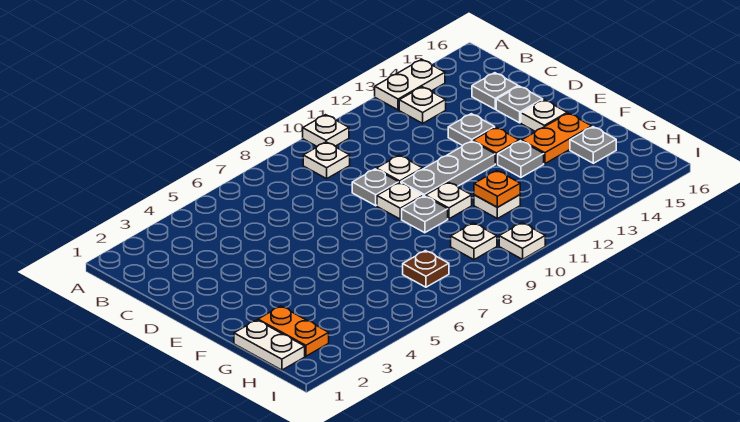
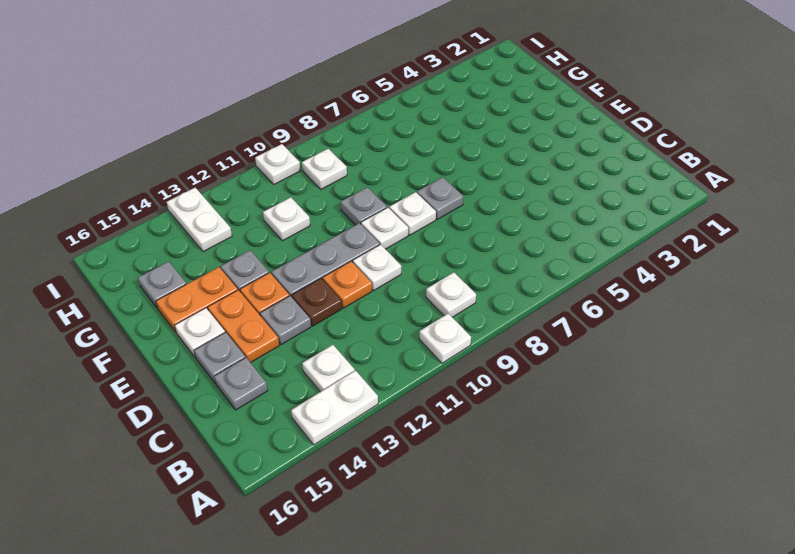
grey 1x1 plate [352,169,399,206] -> grey 1x1 plate moved to [417,177,463,220]
white 1x1 plate [426,182,472,219] -> white 1x1 plate moved to [389,192,436,235]
white 1x2 plate [234,320,305,370] -> white 1x2 plate moved to [167,188,232,252]
orange 1x2 plate [258,306,329,356] -> orange 1x2 plate moved to [208,290,279,363]
orange 1x1 plate [474,171,520,207] -> orange 1x1 plate moved to [323,261,372,308]
brown 1x1 plate [403,251,449,287] -> brown 1x1 plate moved to [292,278,342,326]

